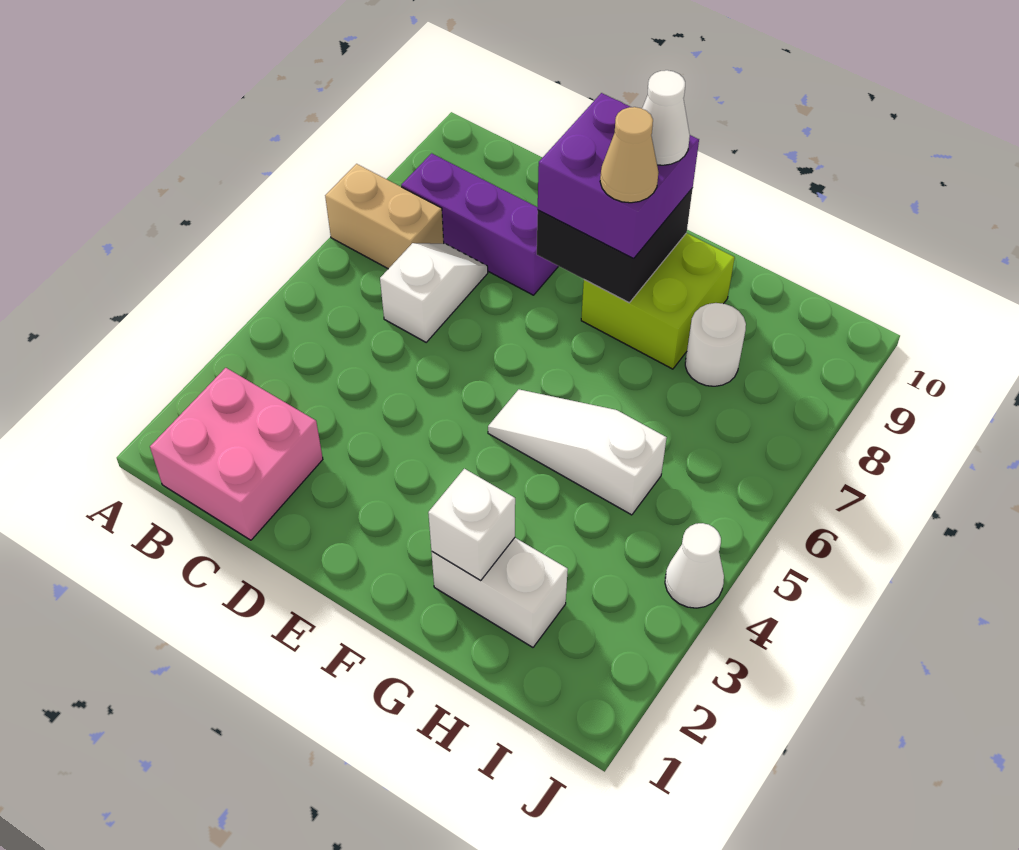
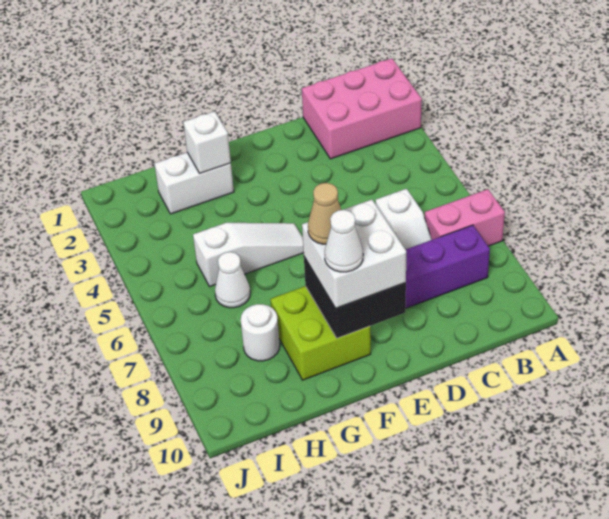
tan 1x2 brick [325,164,444,269] -> pink 1x2 brick [425,189,505,246]
pink 2x2 brick [150,368,323,540] -> pink 2x3 brick [302,58,422,159]
purple 2x2 brick [538,93,699,258] -> white 2x2 brick [302,200,406,308]
white 1x1 cone [665,523,724,608] -> white 1x1 cone moved to [215,252,250,308]

